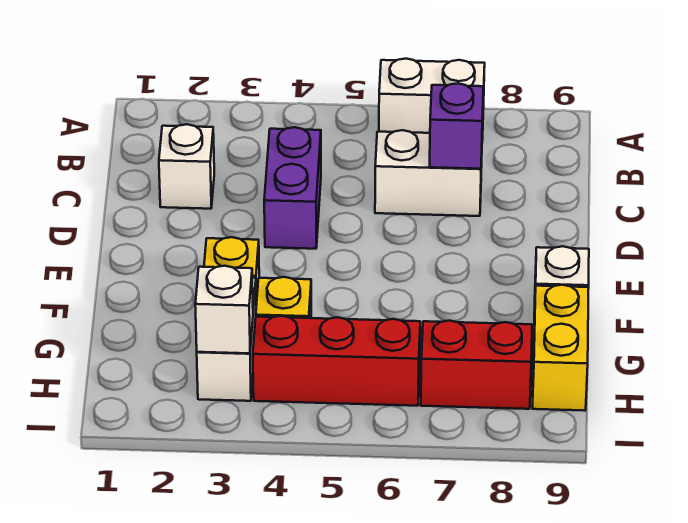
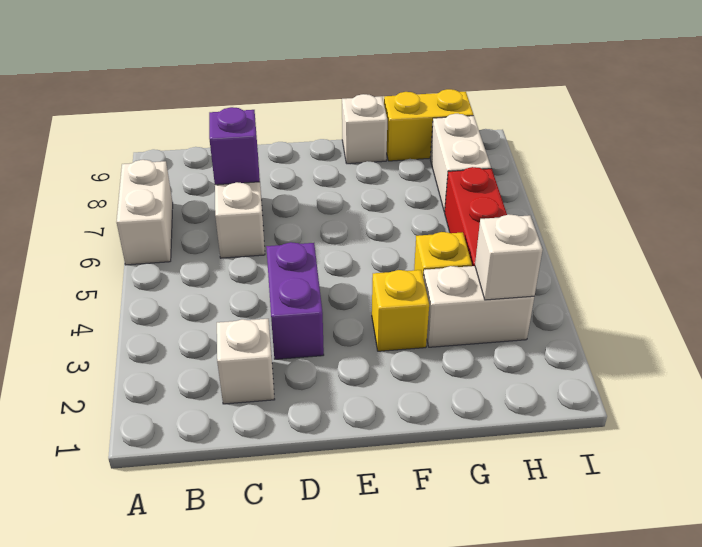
purple 1x2 brick [264,127,321,249] -> purple 1x2 brick turned to [266,242,324,359]
red 1x2 brick [421,321,532,409] -> white 1x2 brick [430,114,491,212]

